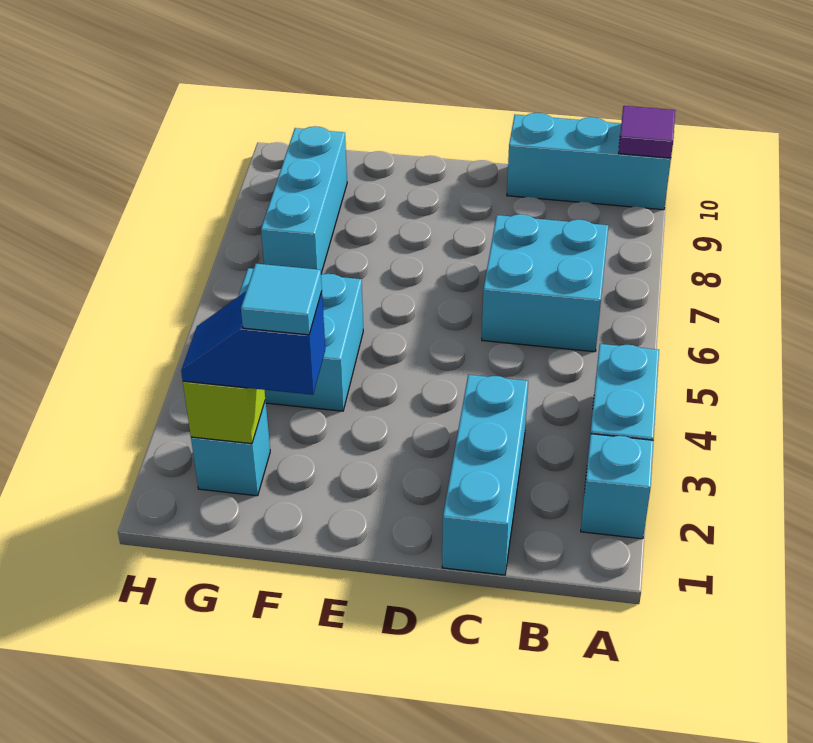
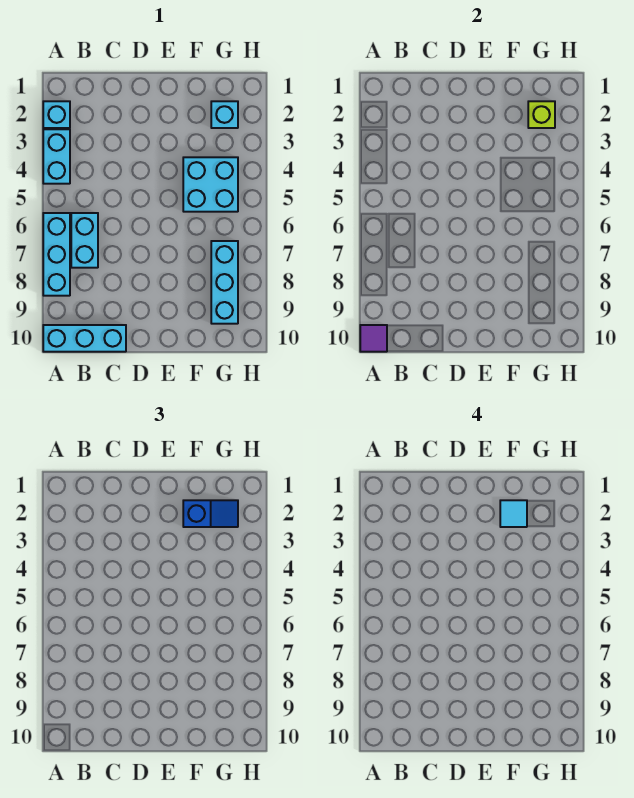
cyan 2x2 brick [482,214,609,352] -> cyan 1x2 brick [71,213,98,268]
cyan 1x3 brick [442,375,528,575] -> cyan 1x3 brick moved to [43,213,70,296]

